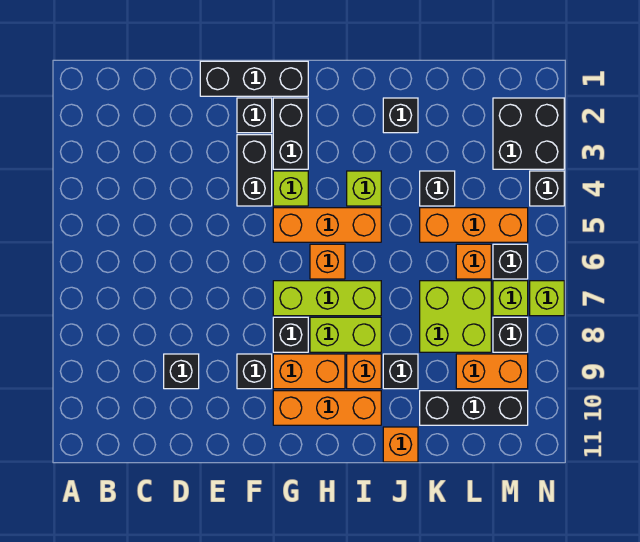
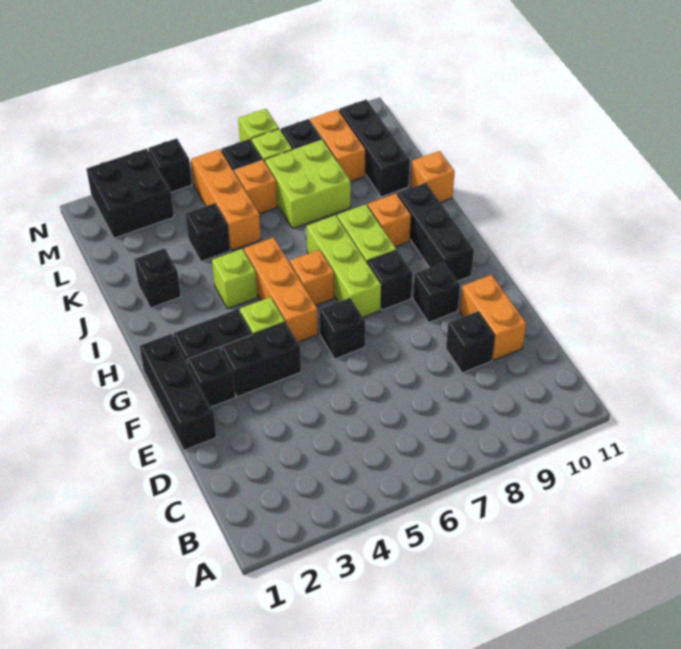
orange 1x2 brick [273,354,345,389] -> orange 1x2 brick moved to [460,275,526,360]
orange 1x3 brick [273,391,381,425] -> black 1x3 brick [398,183,474,281]
black 1x1 brick [383,354,418,389] -> black 1x1 brick moved to [320,298,365,359]

